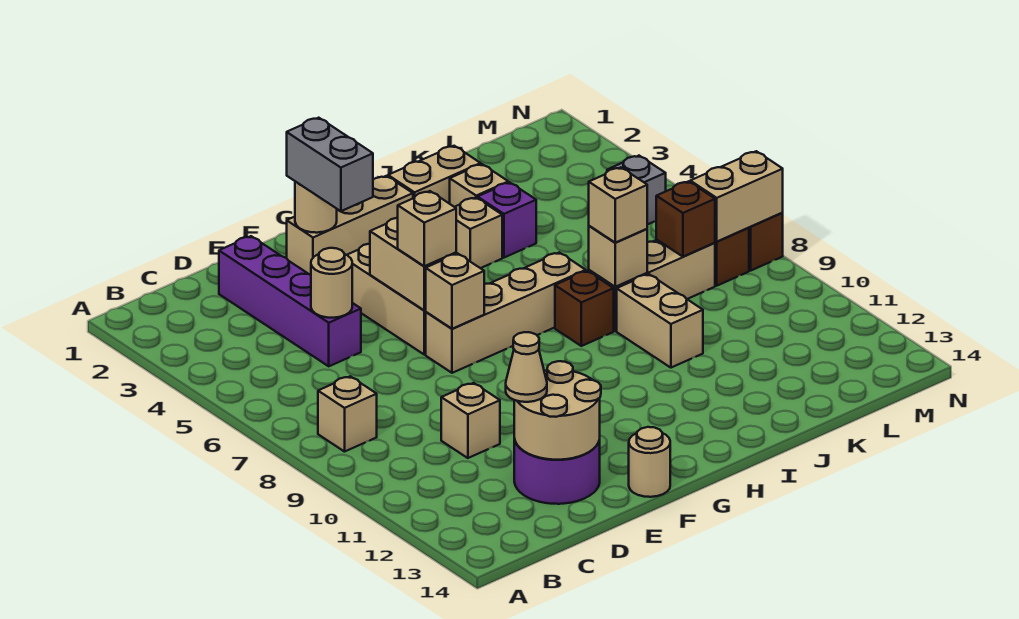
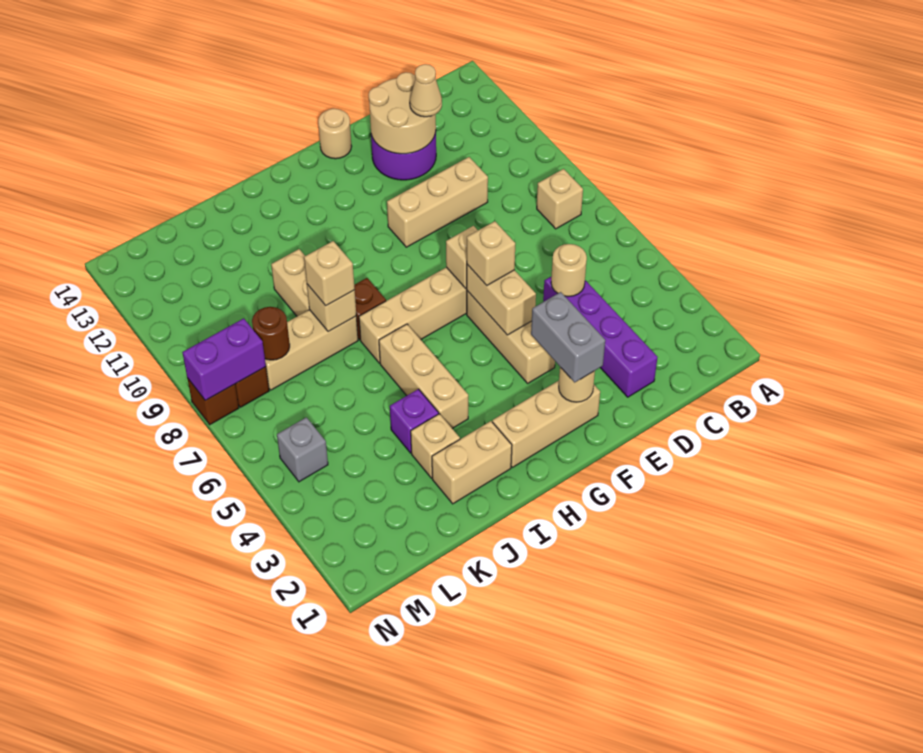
tan 1x1 brick [441,383,500,458] -> tan 1x3 brick [387,157,488,247]
tan 1x1 brick [455,198,502,268] -> tan 1x3 brick [379,324,468,428]
brown 1x1 brick [656,181,715,257] -> brown 1x1 round brick [252,307,290,360]
tan 1x2 brick [690,151,783,242] -> purple 1x2 brick [182,318,266,400]

